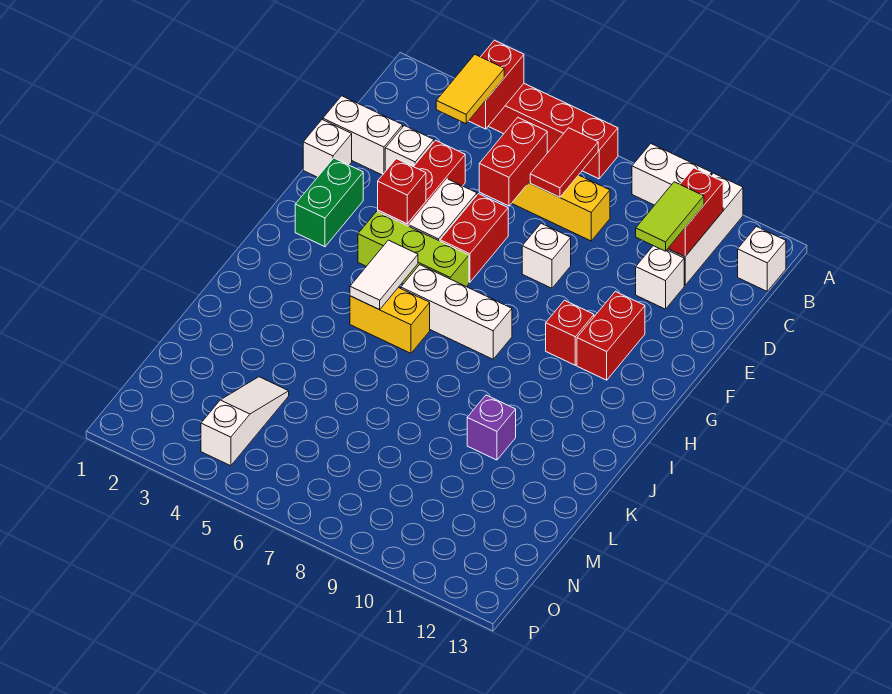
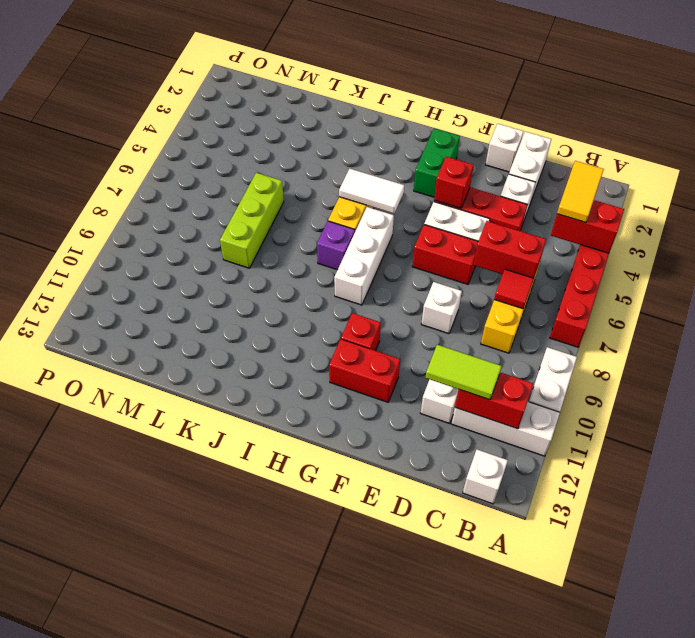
yellow 1x2 tile [436,54,504,124] -> yellow 1x2 tile turned to [557,161,604,222]
red 1x2 tile [530,128,598,197] -> red 1x1 tile [494,269,534,309]
green 1x2 brick [295,158,363,247] -> green 1x2 brick turned to [414,128,460,197]
lime 1x3 brick [358,211,469,287] -> lime 1x3 brick moved to [220,173,284,268]
purple 1x1 brick [467,395,516,460] -> purple 1x1 brick moved to [317,221,355,270]
white 1x3 slope [201,377,289,466] -> none

